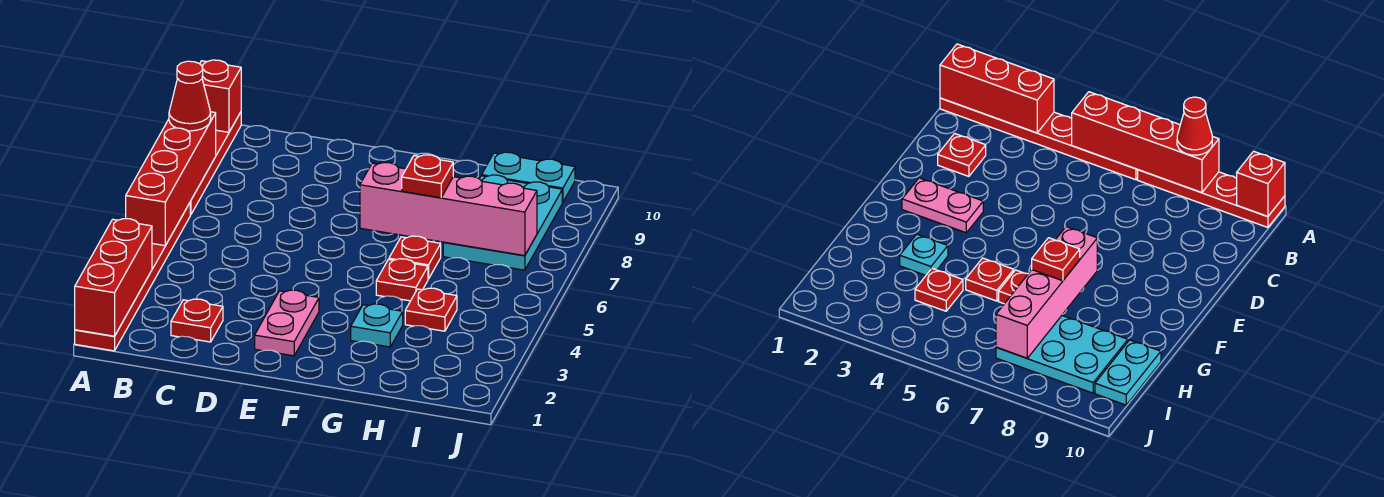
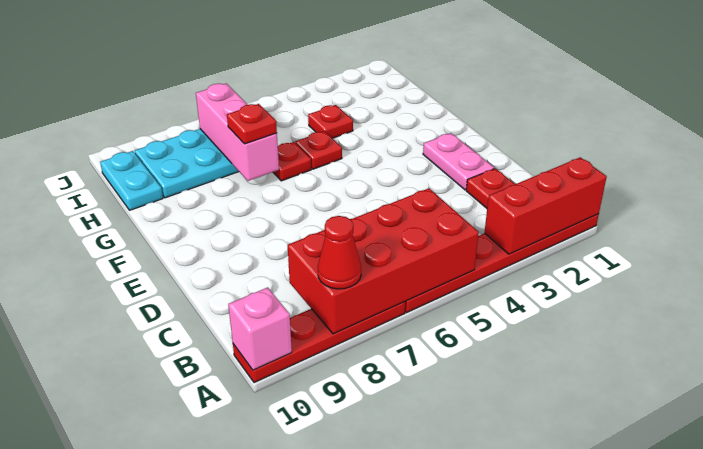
red 1x4 brick [126,112,216,246] -> red 2x4 brick [288,188,479,334]
red 1x1 brick [200,60,241,132] -> pink 1x1 brick [228,287,292,370]
pink 1x2 plate [255,290,319,356] -> pink 1x2 plate turned to [423,133,494,190]
pink 1x4 brick [360,163,537,256] -> pink 1x3 brick [196,83,279,181]
cyan 1x1 plate [351,304,403,347] -> none

